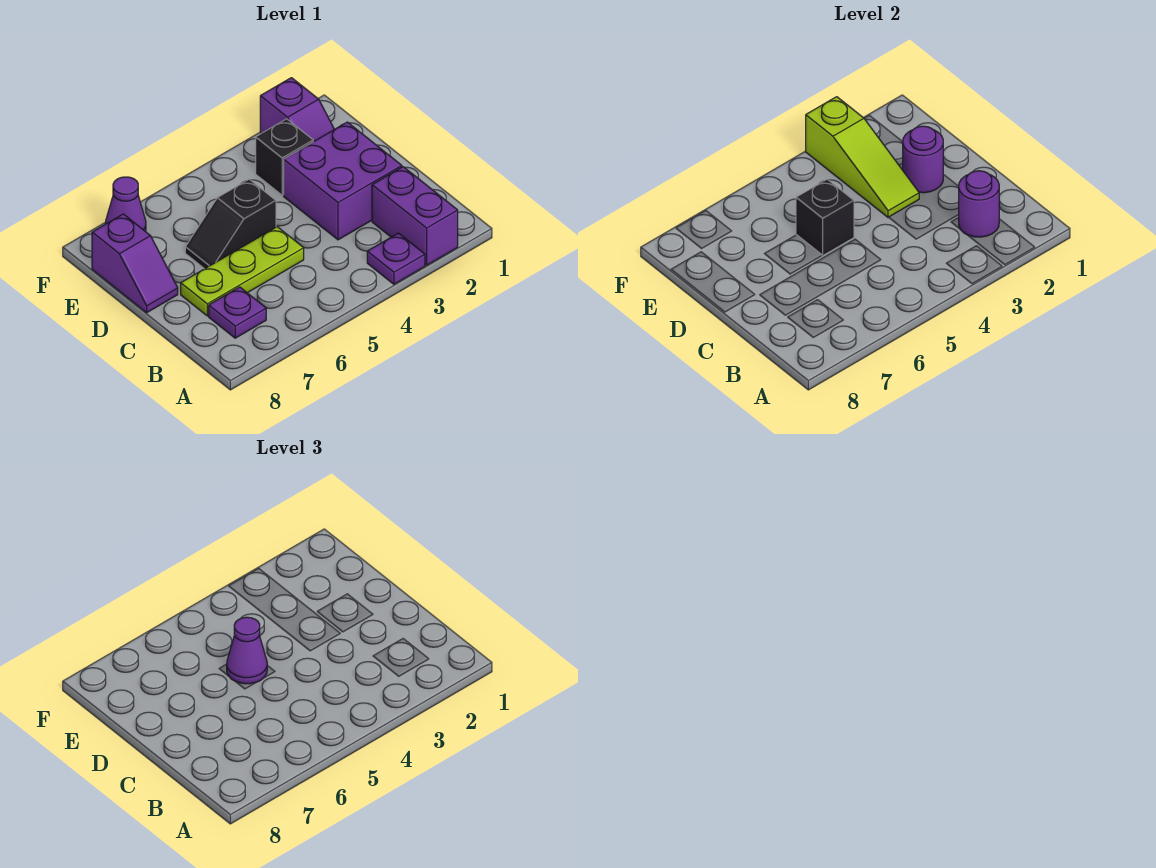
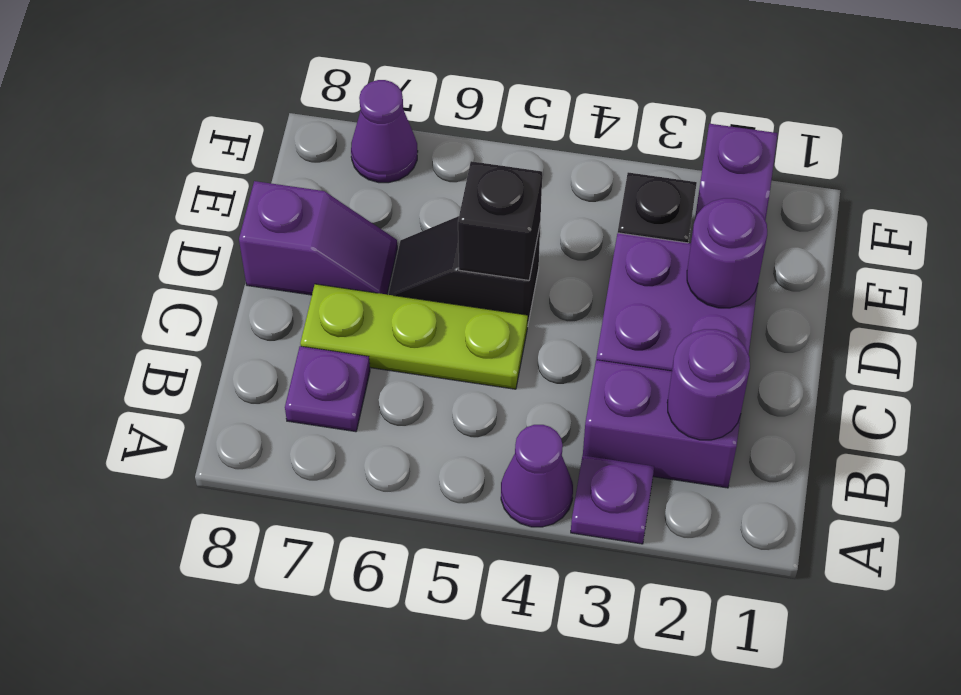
purple 1x2 brick [372,167,458,265] -> purple 1x2 brick turned to [583,360,741,488]
lime 1x3 slope [806,97,919,218] -> none
purple 1x1 cone [227,617,267,684] -> purple 1x1 cone moved to [501,425,573,527]
purple 1x2 slope [92,214,178,313] -> purple 1x2 slope turned to [239,181,397,295]

